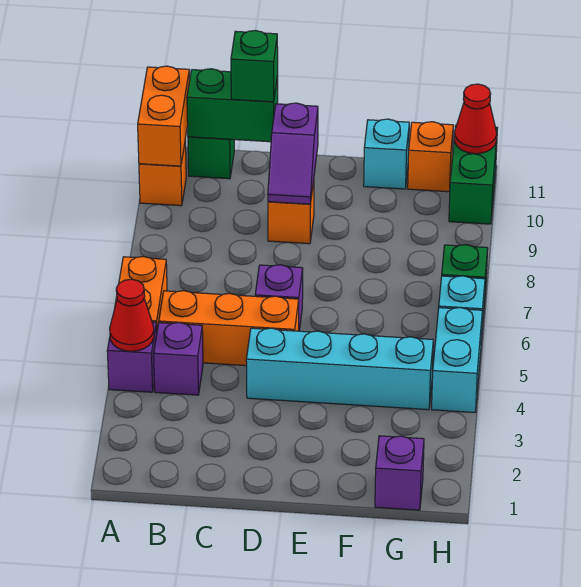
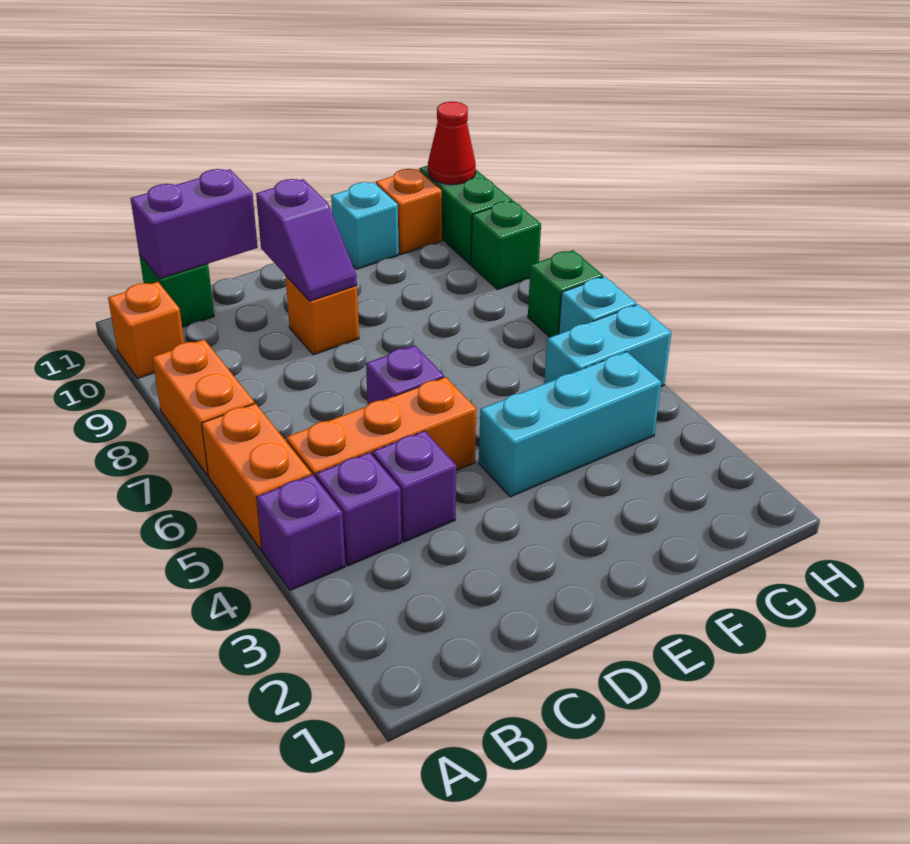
red 1x1 cone [110,279,154,351] -> none
orange 1x2 brick [138,66,190,166] -> orange 1x2 brick moved to [152,340,254,476]
green 1x2 brick [187,69,278,142] -> purple 1x2 brick [130,169,258,279]
green 1x1 brick [231,31,278,102] -> green 1x1 brick moved to [471,201,541,290]
cyan 1x4 brick [246,328,433,410] -> cyan 1x3 brick [479,352,661,497]
purple 1x1 brick [375,436,424,510] -> purple 1x1 brick moved to [372,431,456,542]
cyan 1x2 brick [432,308,482,413] -> cyan 1x2 brick turned to [544,304,671,387]

